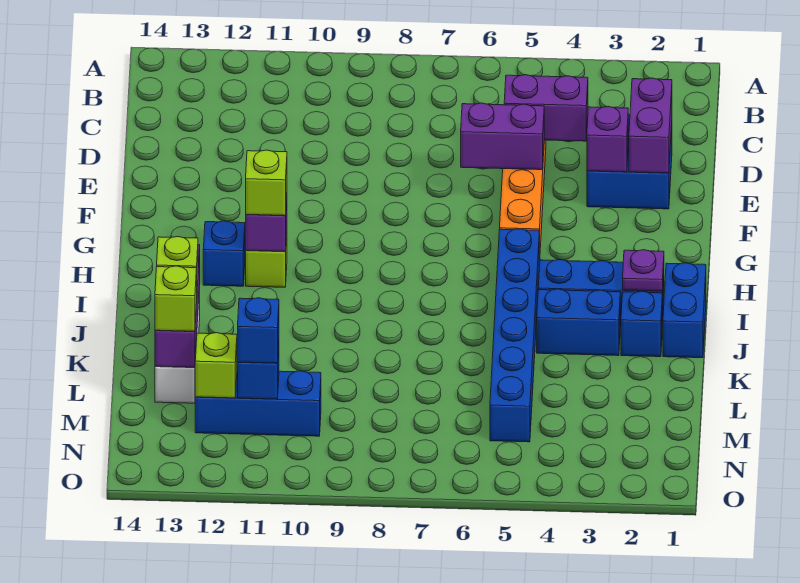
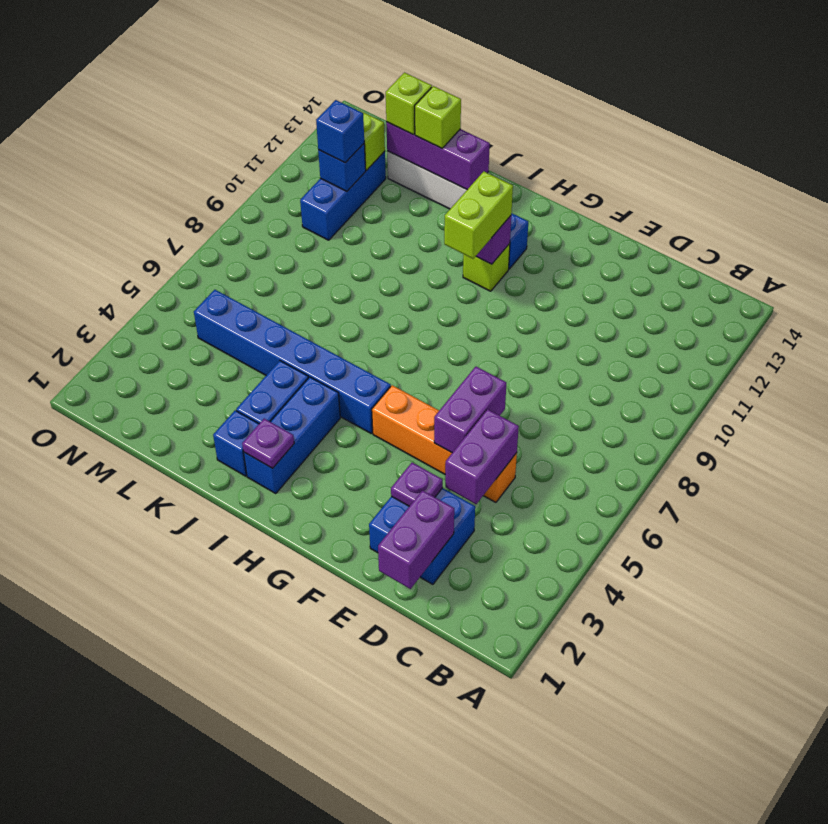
purple 1x2 brick [629,78,672,173] -> purple 1x2 brick turned to [378,491,454,589]
purple 1x1 brick [587,107,628,172] -> purple 1x1 plate [391,463,443,506]
lime 1x1 brick [246,150,287,216] -> lime 1x2 brick [444,172,513,259]
blue 1x2 brick [663,263,706,358] -> none

